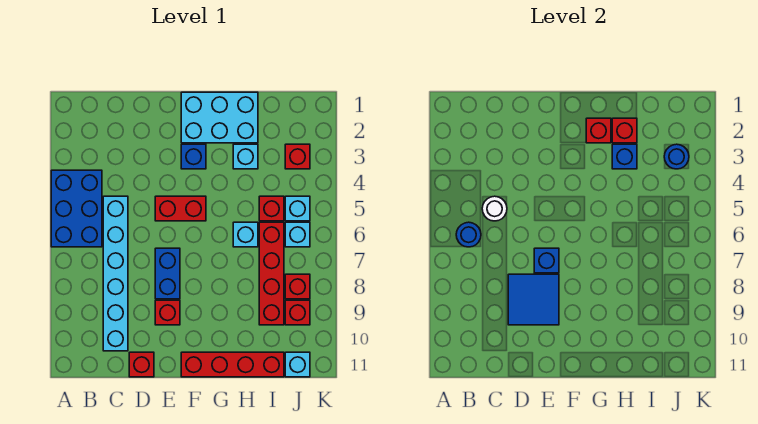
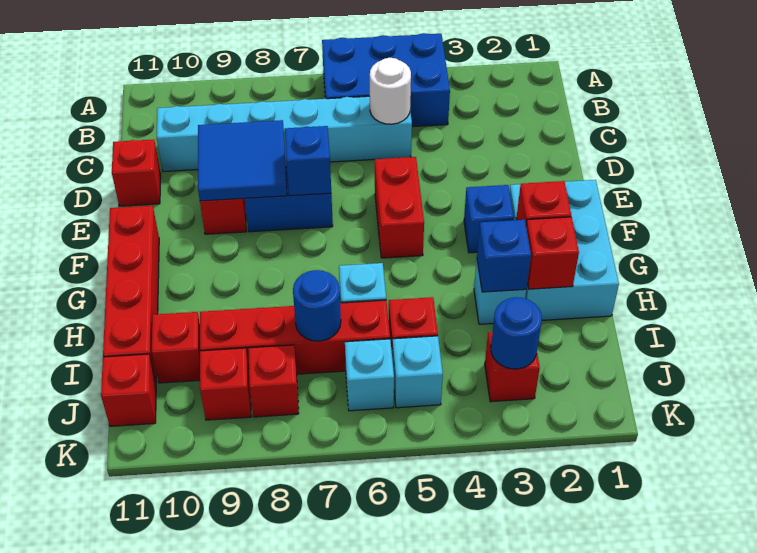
blue 1x1 round brick [456,222,481,247] -> blue 1x1 round brick moved to [293,270,341,341]
none -> red 1x1 brick [152,312,200,383]
cyan 1x1 brick [285,352,310,377] -> red 1x1 brick [101,354,156,426]

